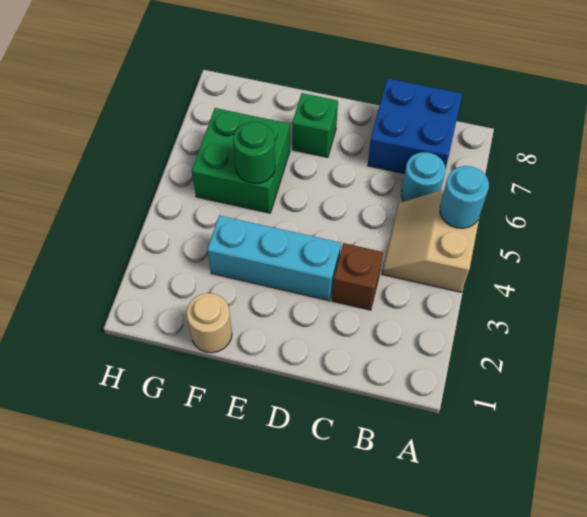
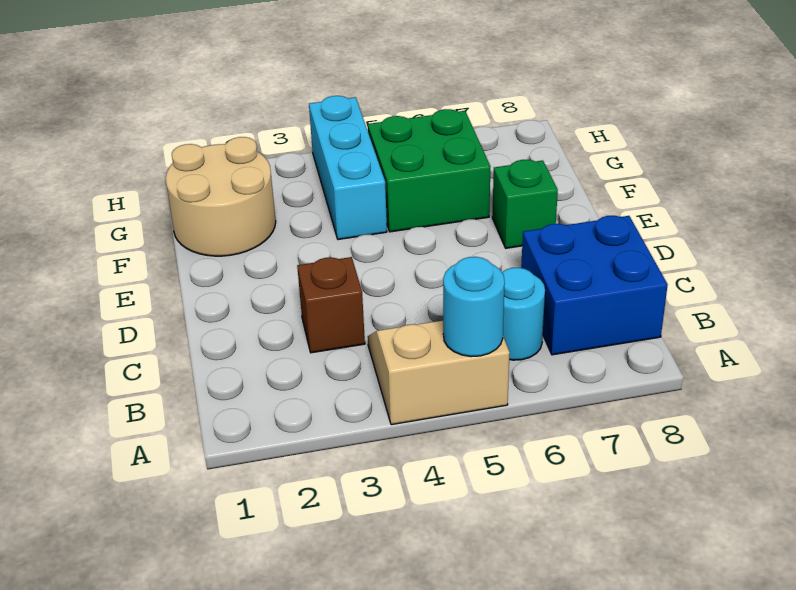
cyan 1x3 brick [207,216,341,301] -> cyan 1x3 brick moved to [309,96,387,240]
tan 1x1 round brick [186,293,232,353] -> tan 2x2 round brick [166,137,276,256]
green 1x1 round brick [233,122,275,184] -> none

